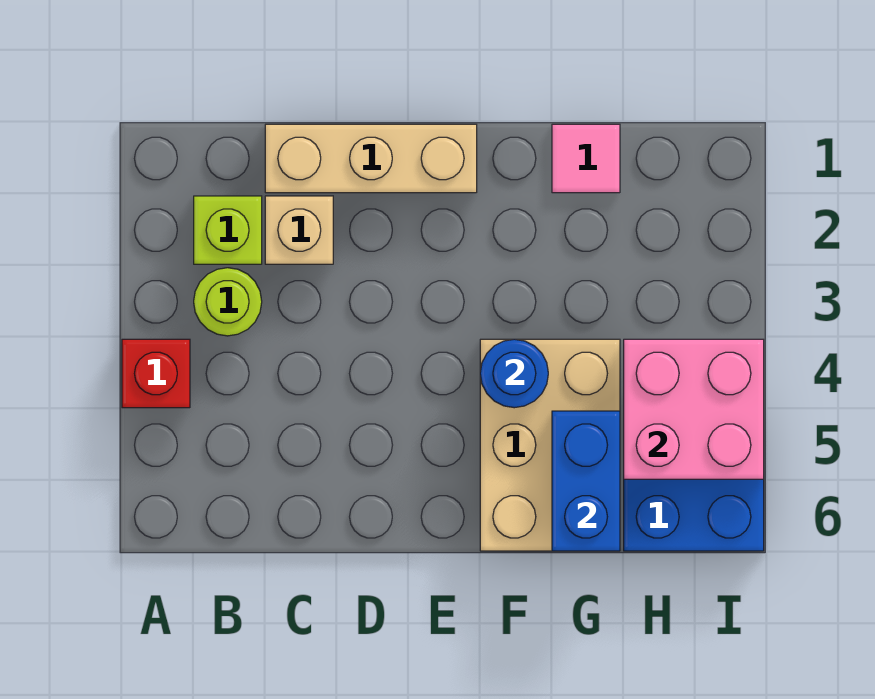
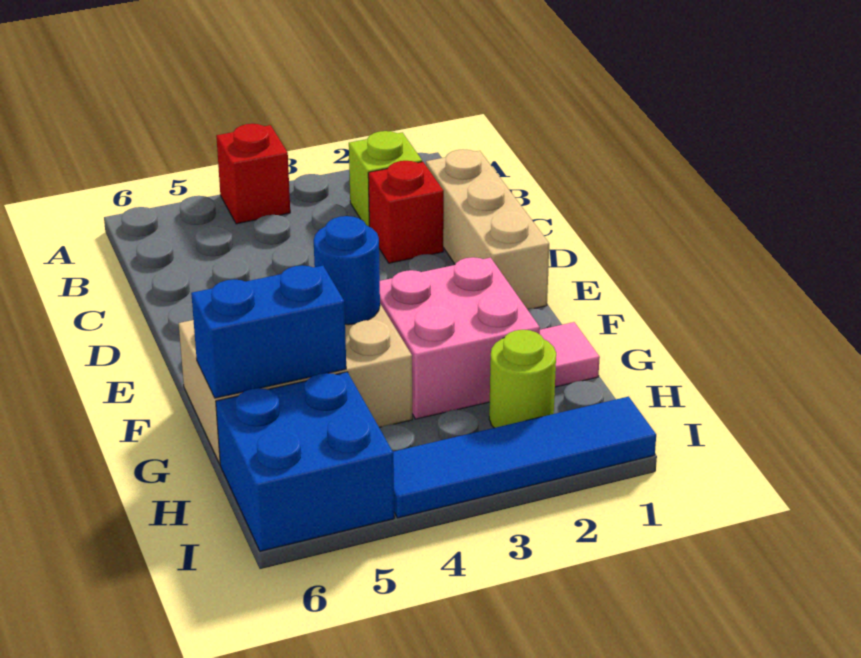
lime 1x1 round brick [194,268,262,336] -> lime 1x1 round brick moved to [489,330,556,428]
tan 1x1 brick [265,196,333,264] -> red 1x1 brick [368,161,444,263]
pink 2x2 brick [624,339,764,479] -> pink 2x2 brick moved to [380,257,540,419]
none -> blue 1x4 tile [393,397,656,518]

